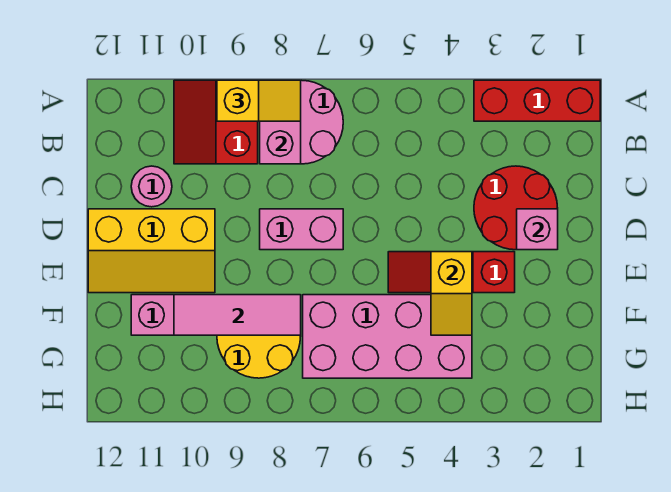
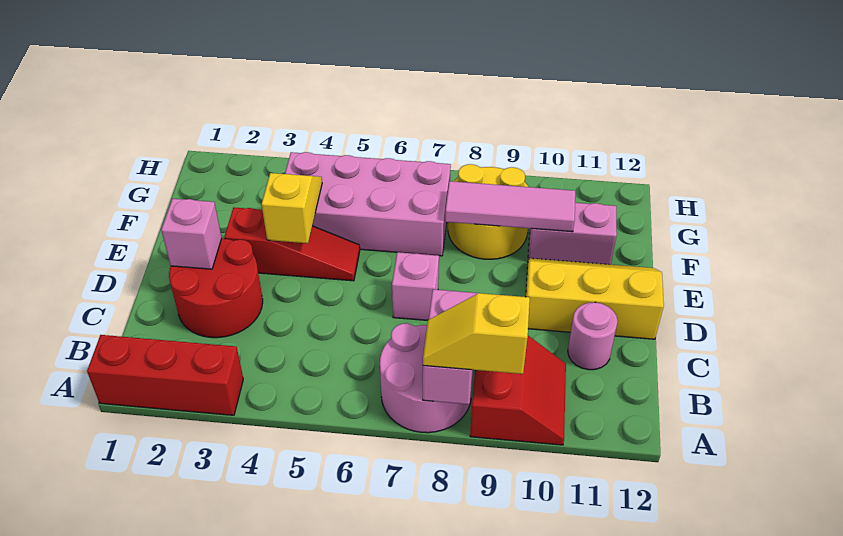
pink 1x2 brick [260,209,343,250] -> pink 1x1 brick [392,252,439,320]

